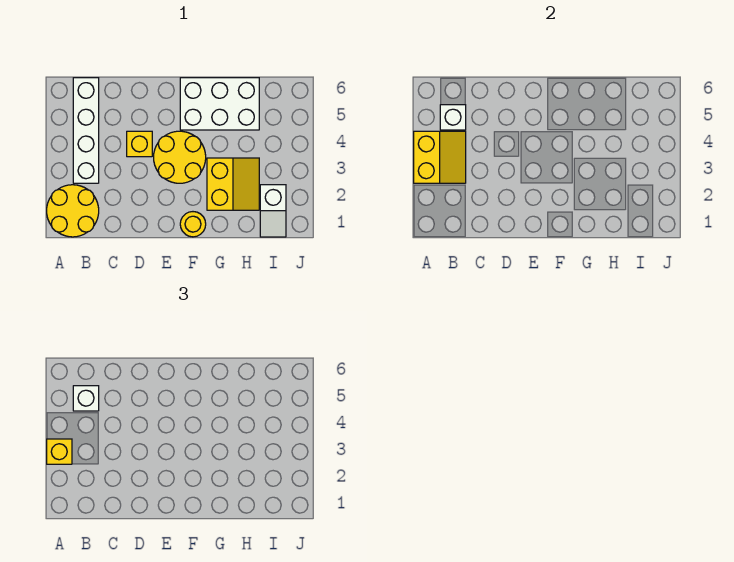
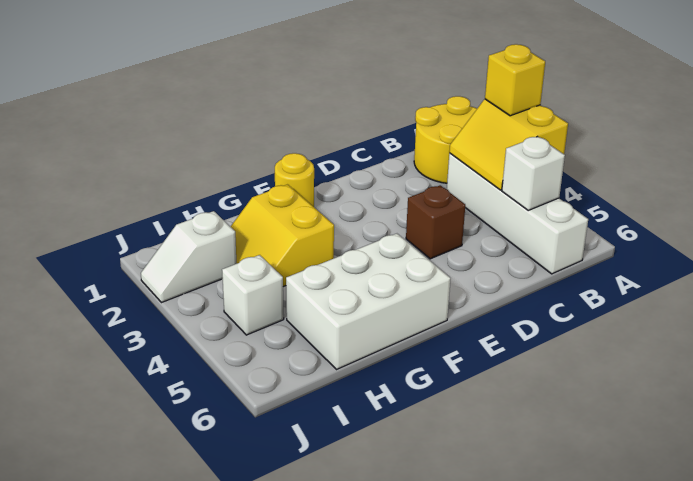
white 1x1 brick [73,386,99,411] -> white 1x1 brick moved to [222,255,284,335]
yellow 1x1 brick [127,131,152,157] -> brown 1x1 brick [406,185,465,259]
yellow 2x2 round brick [154,131,206,183] -> none
white 1x2 slope [260,185,286,237] -> white 1x2 slope turned to [141,211,237,303]

